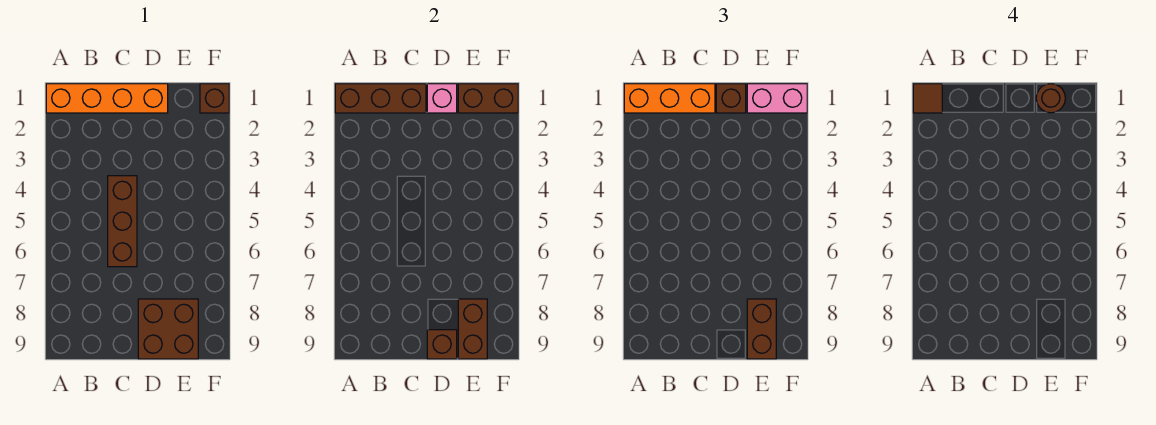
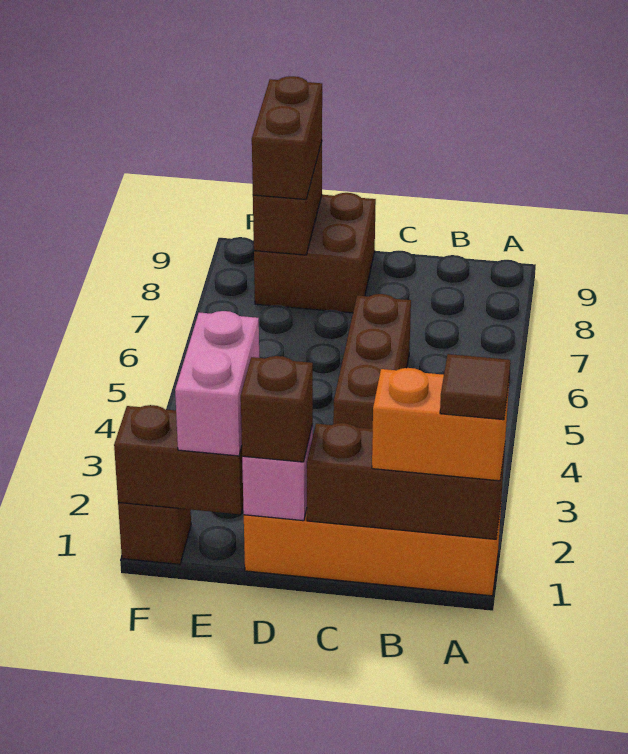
orange 1x3 brick [624,84,715,113] -> orange 1x2 brick [372,368,509,481]
brown 1x1 brick [427,330,457,359] -> none
pink 1x2 brick [747,84,807,113] -> pink 1x2 brick turned to [175,311,259,456]
brown 1x1 round brick [1036,84,1065,113] -> none

